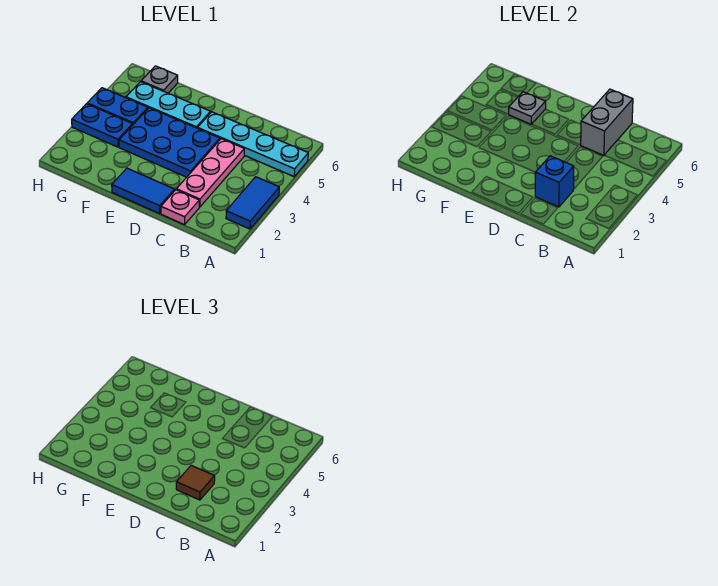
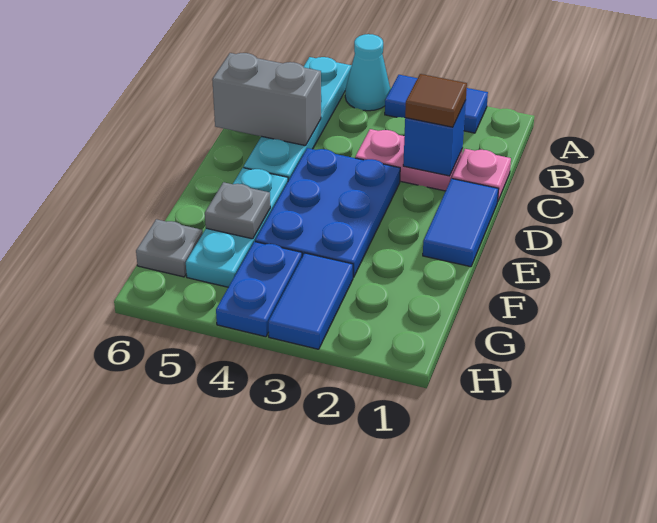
none -> cyan 1x1 cone [345,34,390,111]
pink 1x3 plate [176,139,244,207] -> pink 1x2 plate [355,129,462,191]
blue 1x2 plate [72,104,133,147] -> blue 1x2 tile [268,253,353,349]

